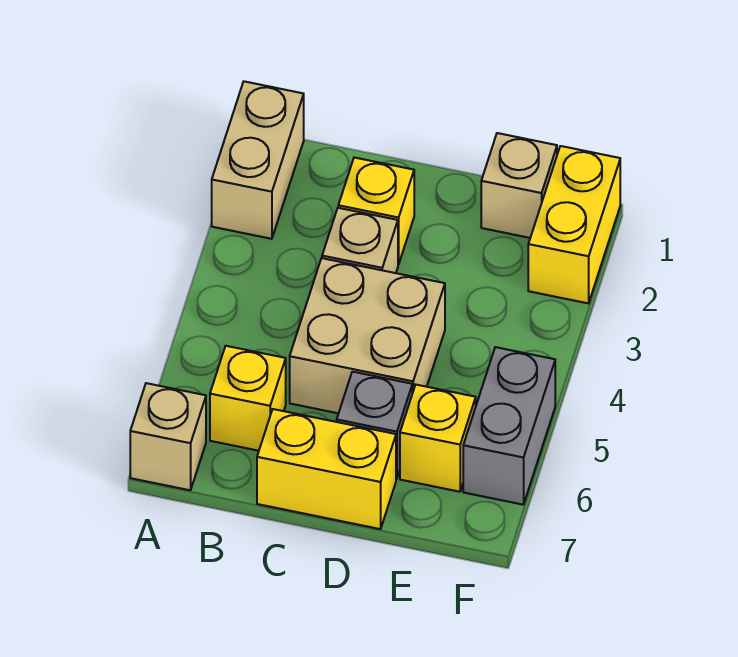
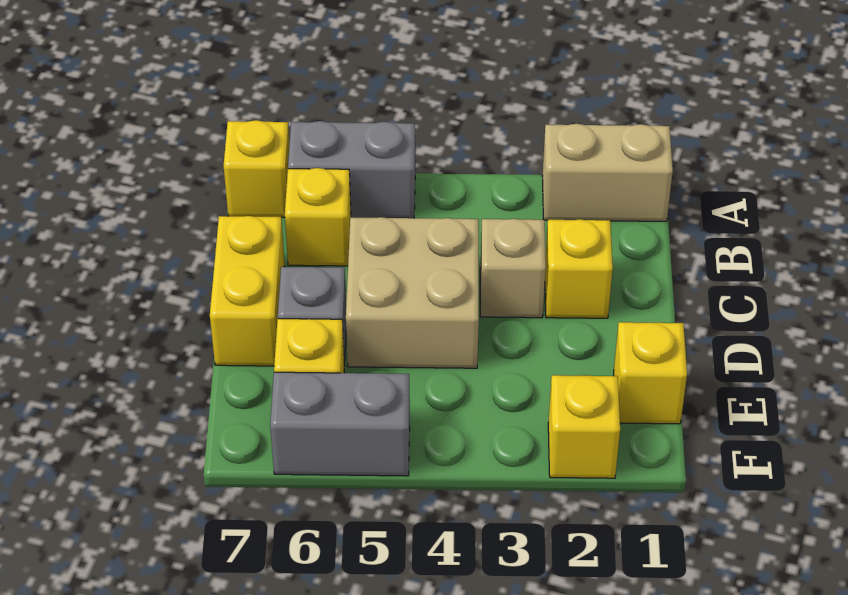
none -> grey 1x2 brick [288,121,415,218]
tan 1x1 brick [130,383,206,490] -> yellow 1x1 brick [224,120,289,217]
tan 1x1 brick [481,133,557,238] -> yellow 1x1 brick [614,322,687,424]
yellow 1x2 brick [528,146,620,303] -> yellow 1x1 brick [548,375,620,478]

